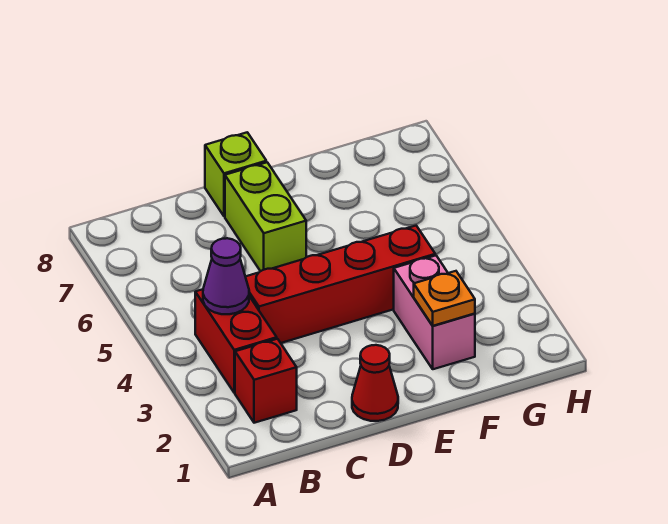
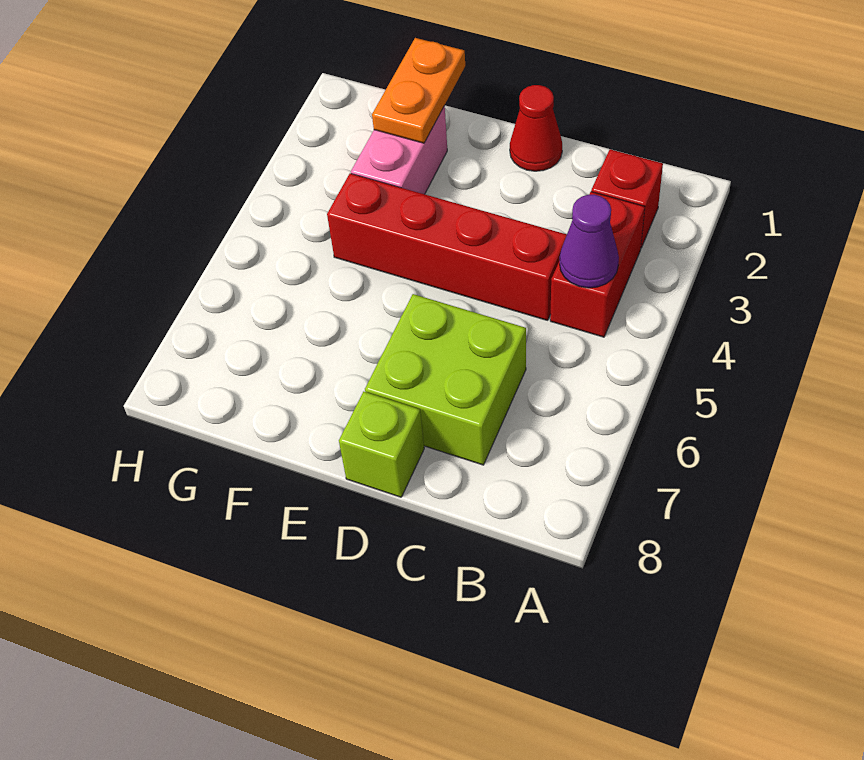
lime 1x2 brick [225,162,306,271] -> lime 2x2 brick [365,294,526,465]
orange 1x1 plate [414,271,475,326] -> orange 1x2 plate [372,38,465,143]

